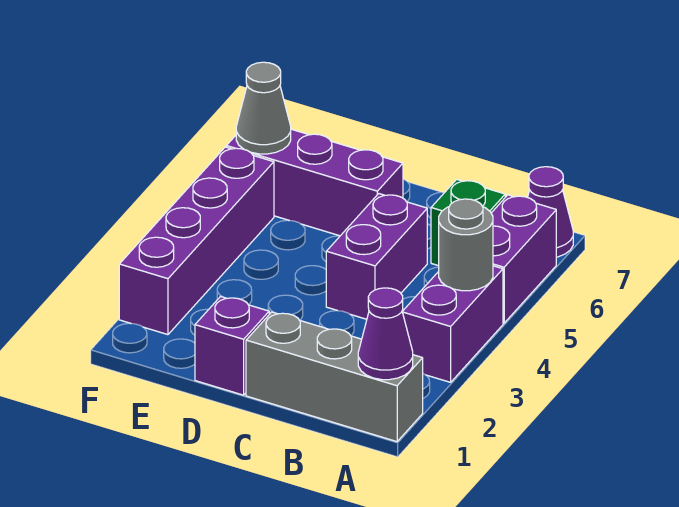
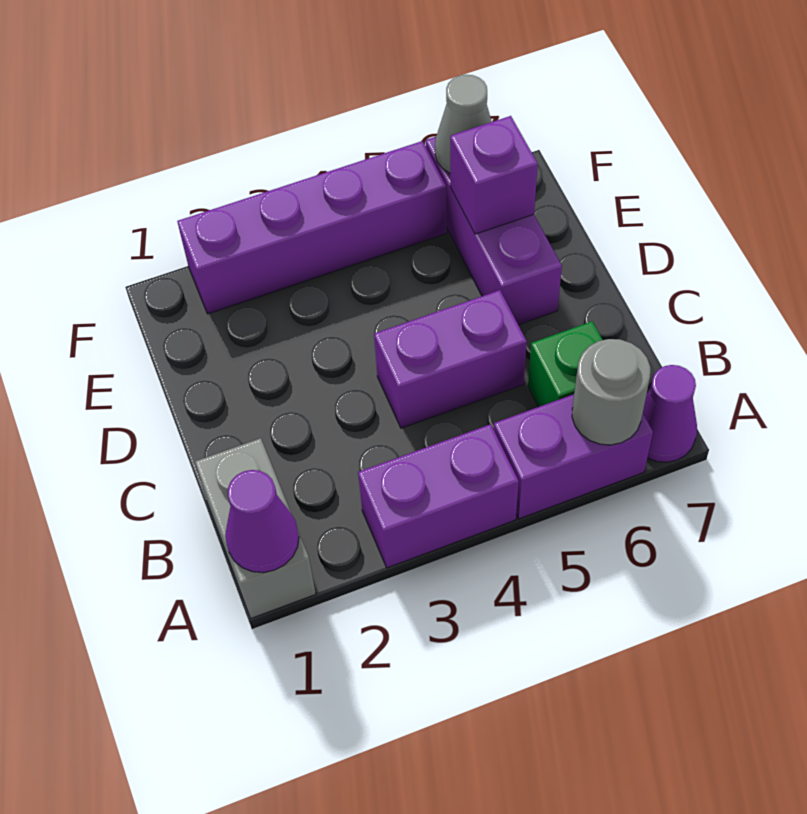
grey 1x3 brick [246,312,423,442] -> grey 1x2 brick [195,438,316,618]
grey 1x1 round brick [439,199,493,291] -> grey 1x1 round brick moved to [572,339,650,445]
purple 1x1 brick [195,297,269,395] -> purple 1x1 brick moved to [450,116,538,234]

